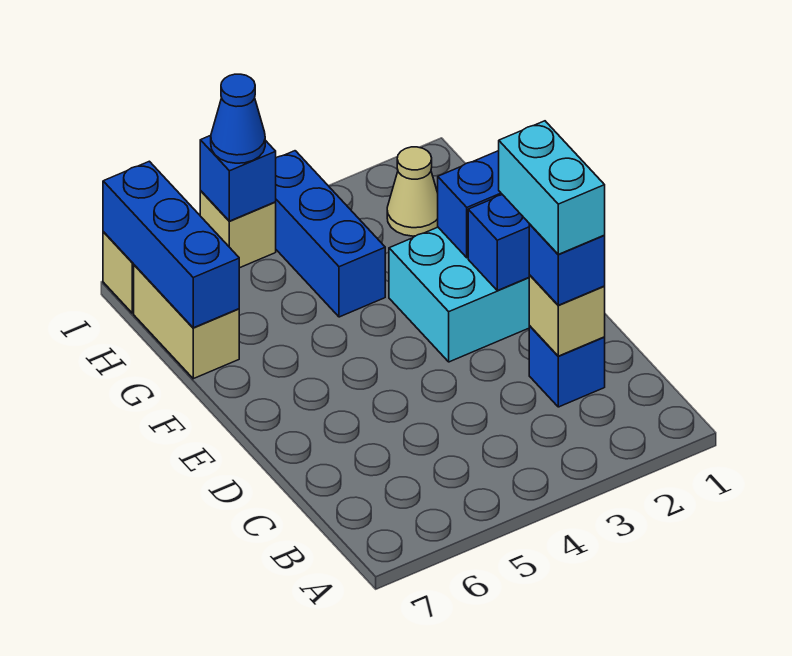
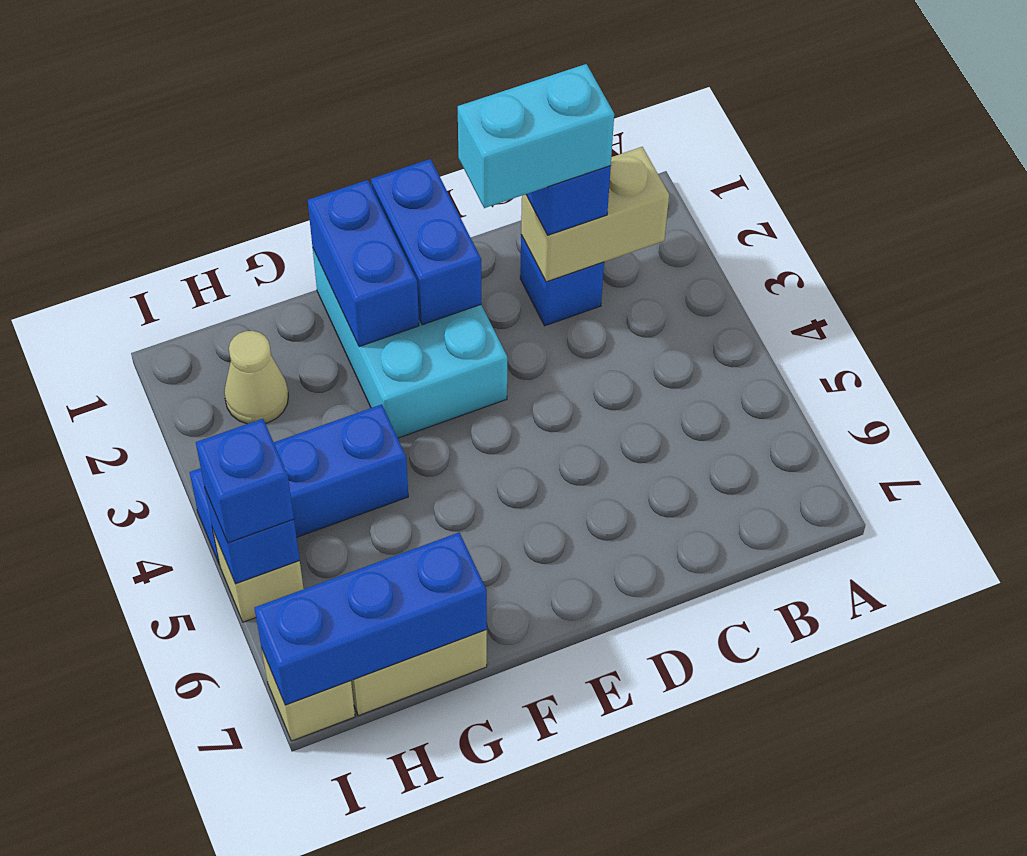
tan 1x1 brick [529,275,605,356] -> tan 1x2 brick [521,147,669,282]
blue 1x1 cone [211,74,265,163] -> blue 1x1 brick [196,419,294,543]

